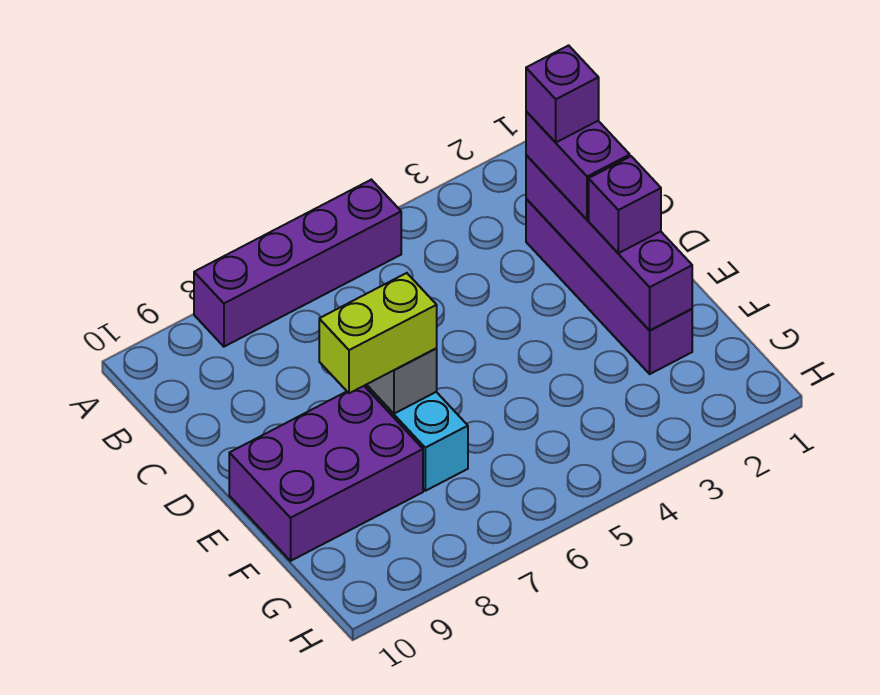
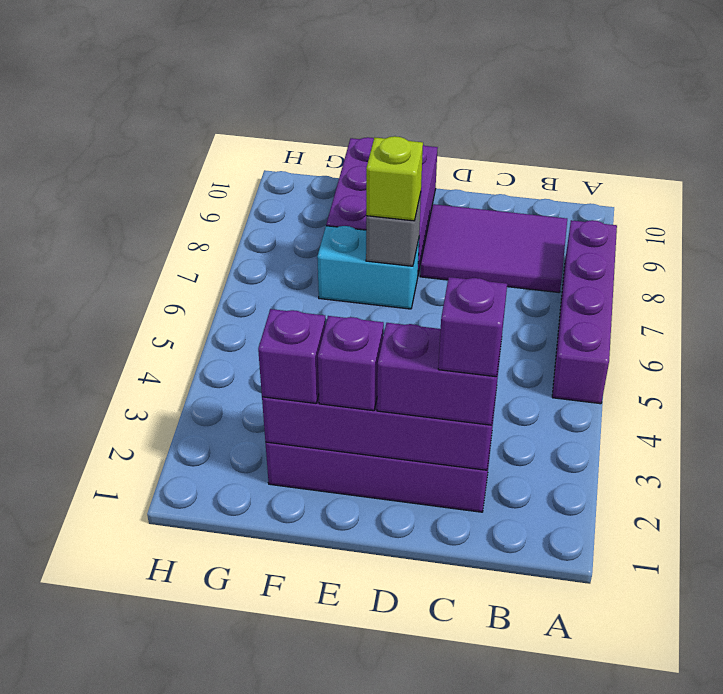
none -> purple 2x3 tile [420,204,567,292]
lime 1x2 brick [319,273,437,393] -> lime 1x1 brick [366,136,423,221]
none -> purple 1x1 brick [258,309,325,403]

